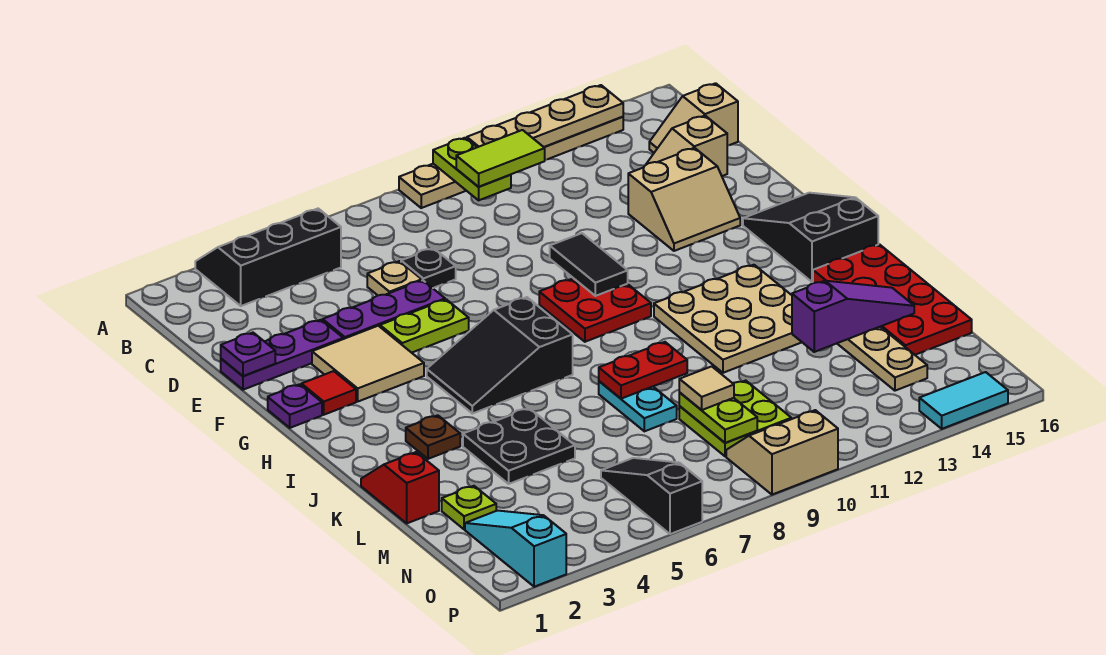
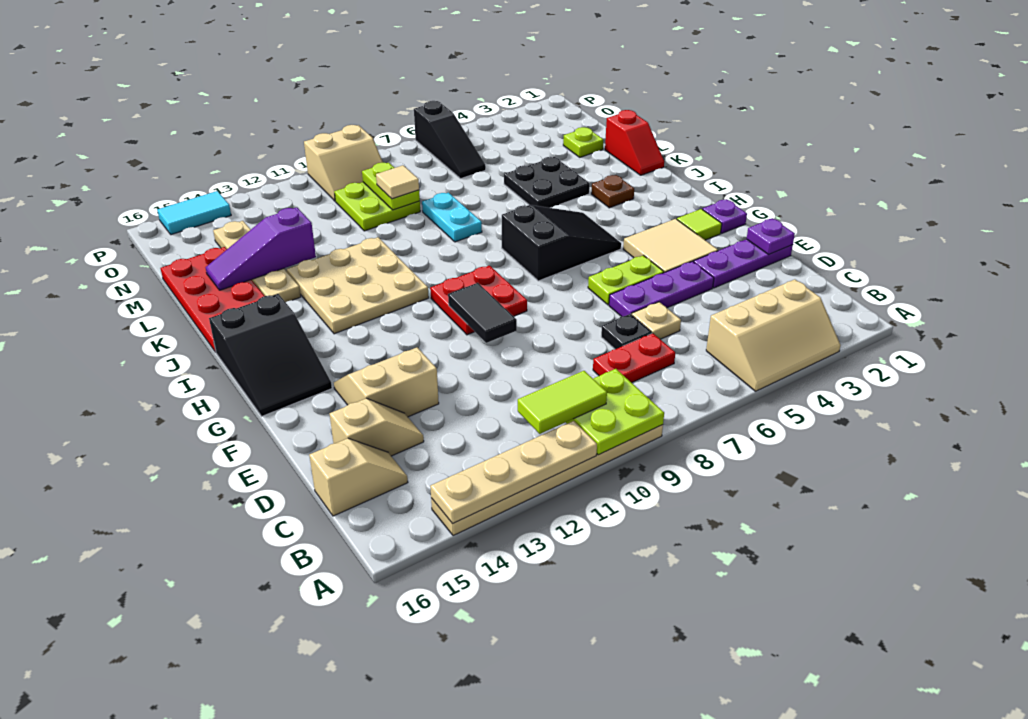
black 2x3 slope [195,209,341,306] -> tan 2x3 slope [706,279,840,391]
lime 1x2 plate [433,138,511,200] -> lime 2x2 plate [566,369,664,455]
red 1x1 tile [301,371,356,415] -> lime 1x1 tile [677,209,722,240]
red 1x2 plate [599,342,687,399] -> red 1x2 plate moved to [593,333,675,383]
cyan 1x3 slope [465,511,566,587] -> none

